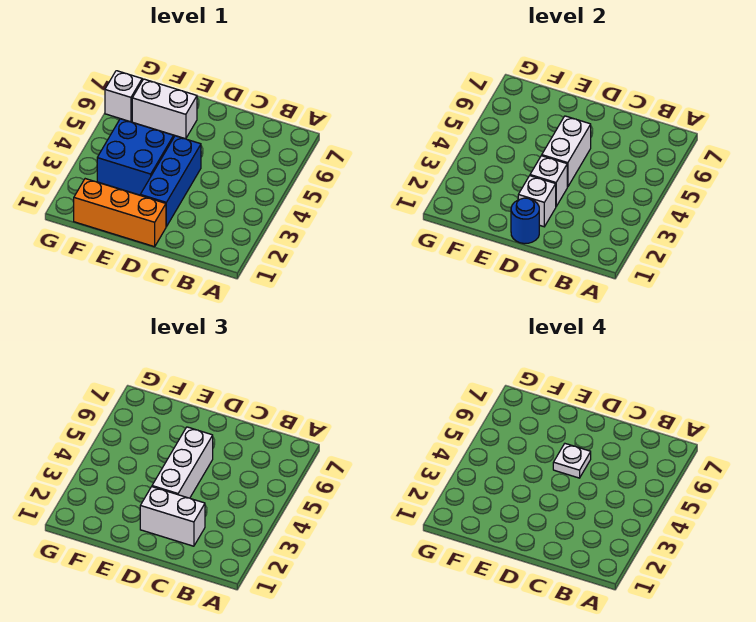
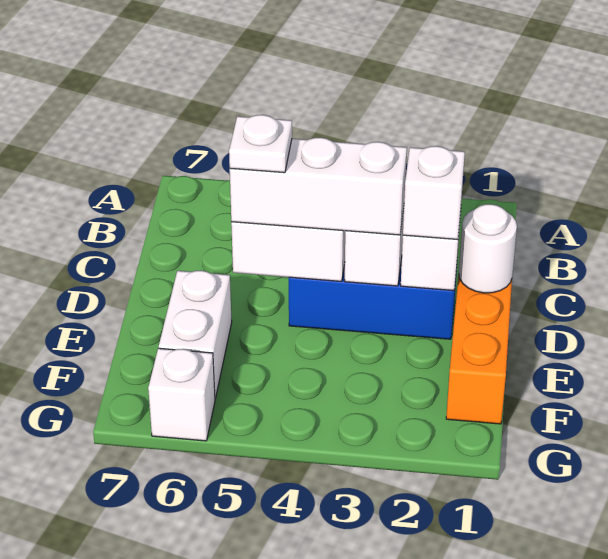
white 1x2 brick [140,487,205,546] -> white 1x1 brick [403,146,465,240]
blue 1x1 round brick [511,198,539,244] -> white 1x1 round brick [459,204,517,293]
blue 2x2 brick [97,119,174,195] -> none

